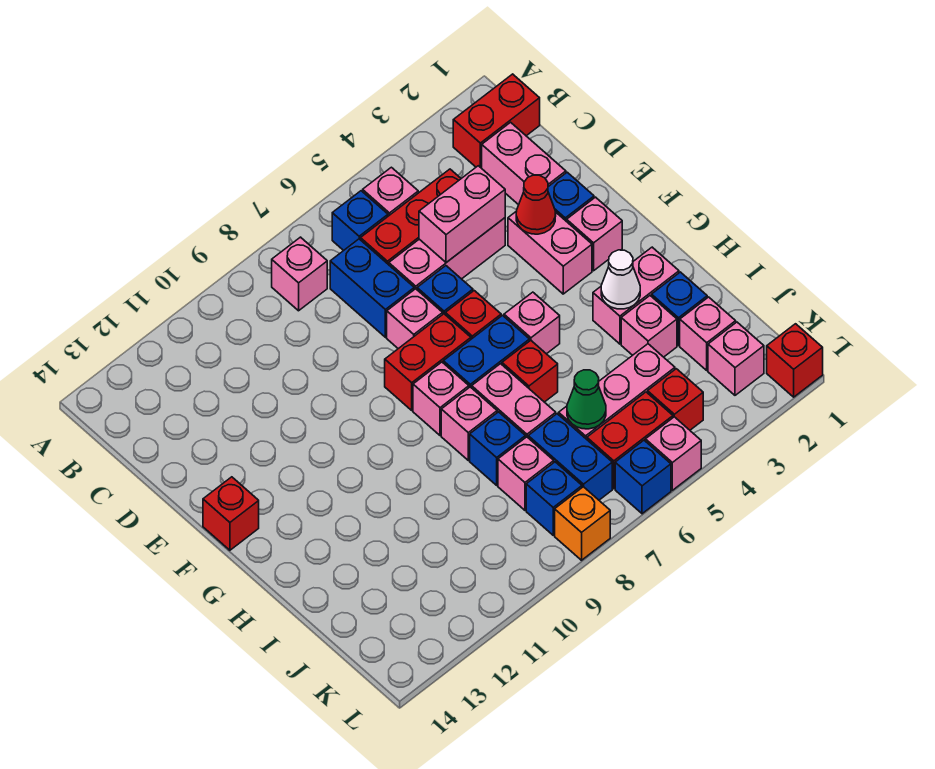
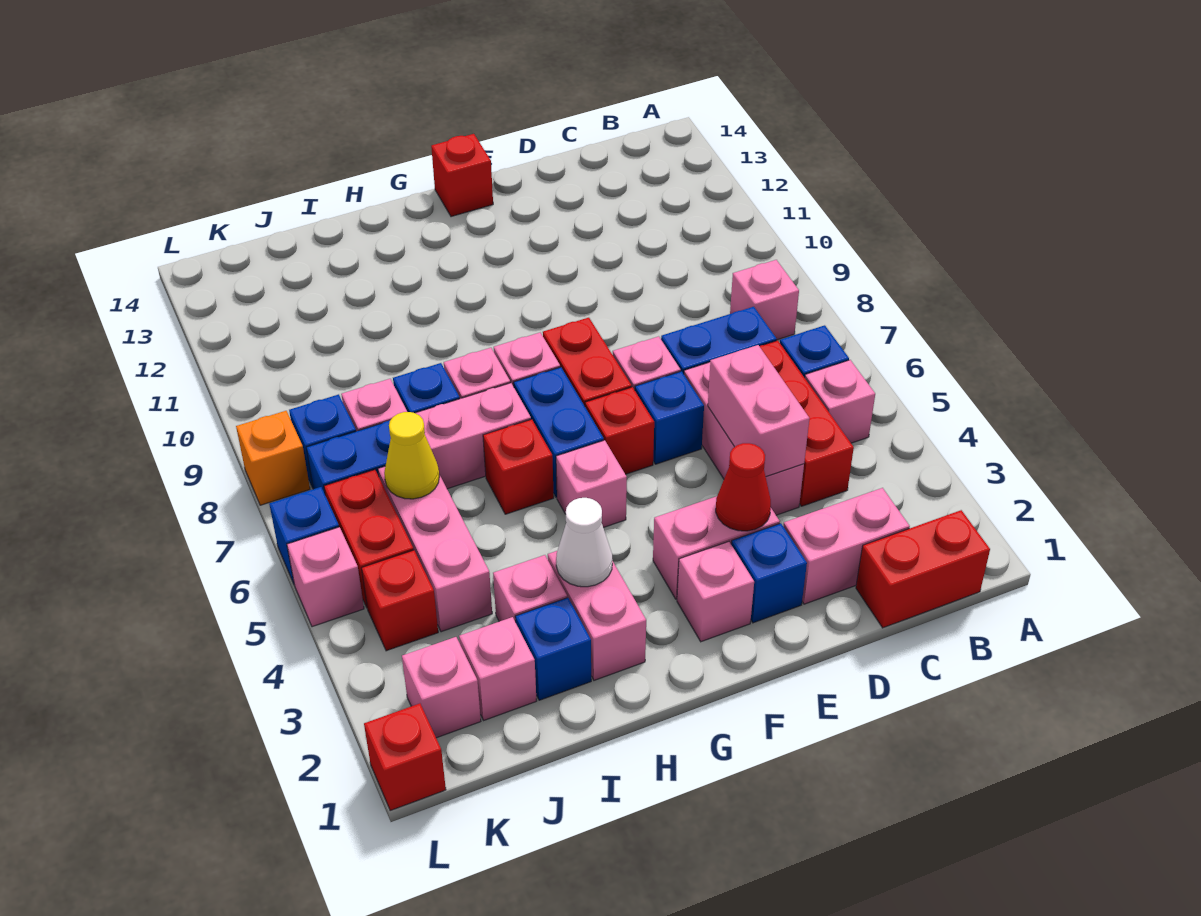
red 1x2 brick [453,74,540,168] -> red 1x2 brick turned to [856,510,990,628]
green 1x1 cone [567,370,606,429] -> yellow 1x1 cone [384,412,439,499]

